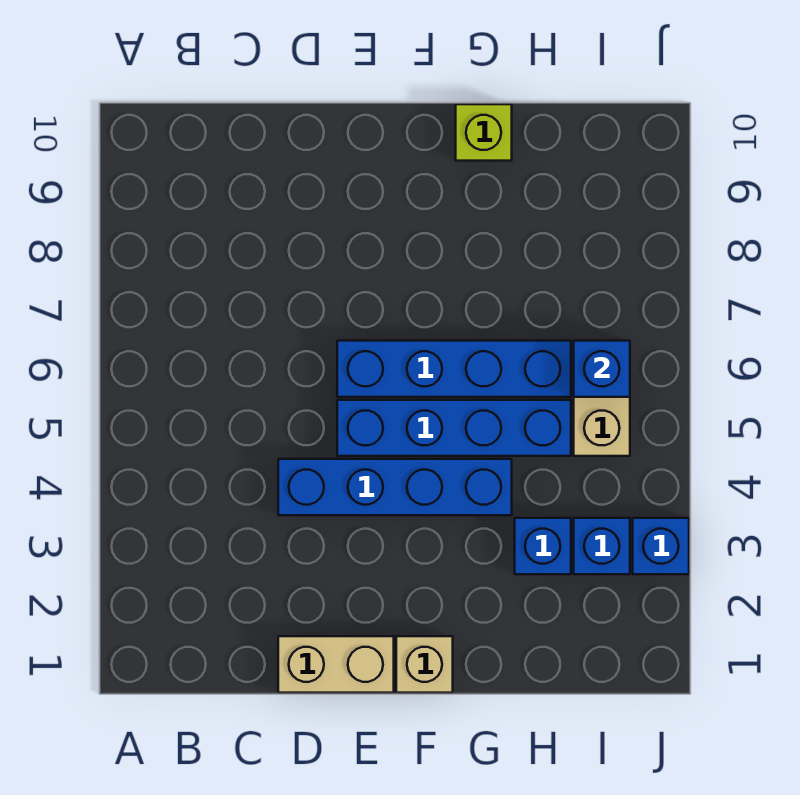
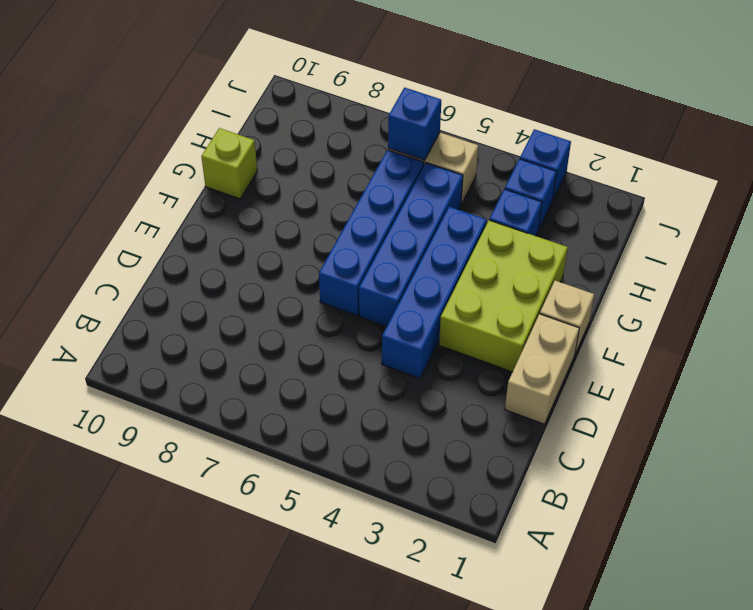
none -> lime 2x3 brick [439,220,568,372]

